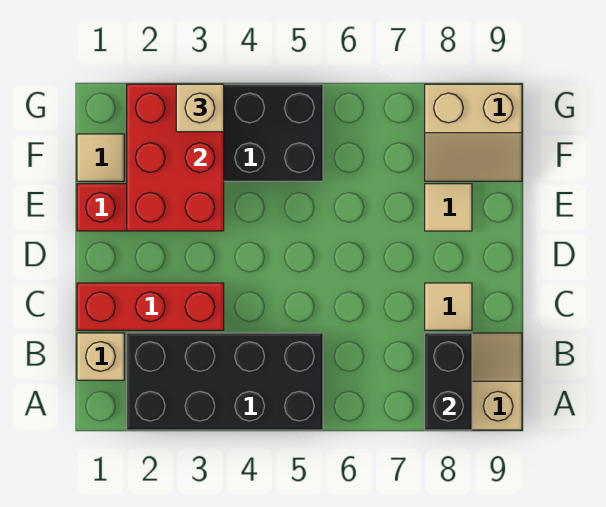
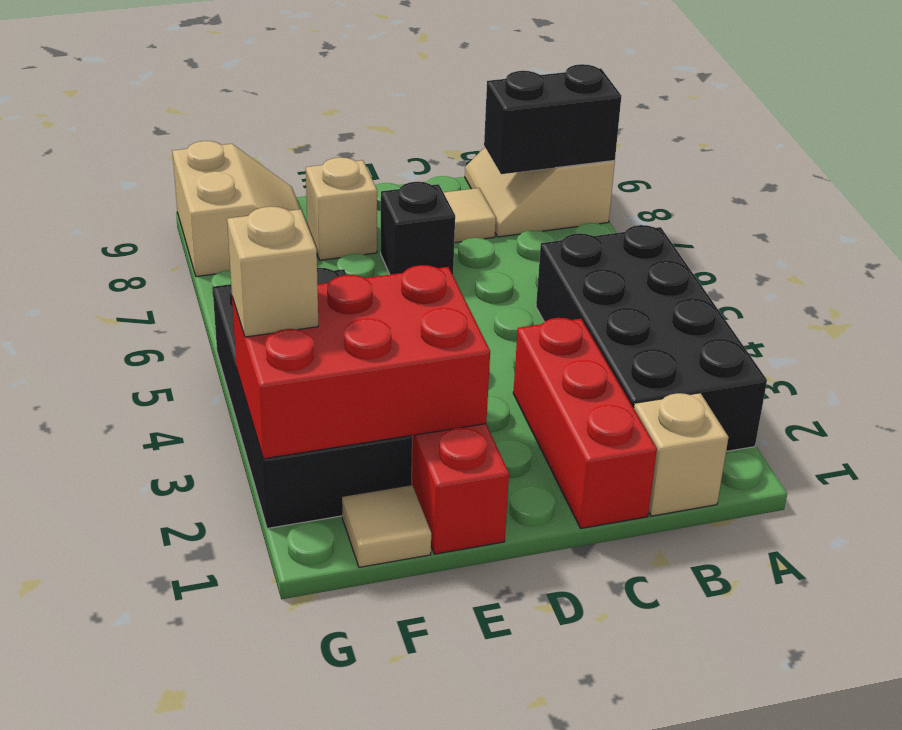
none -> black 1x1 brick [381,182,455,275]
tan 1x1 tile [425,184,472,231] -> tan 1x1 brick [306,157,377,260]

